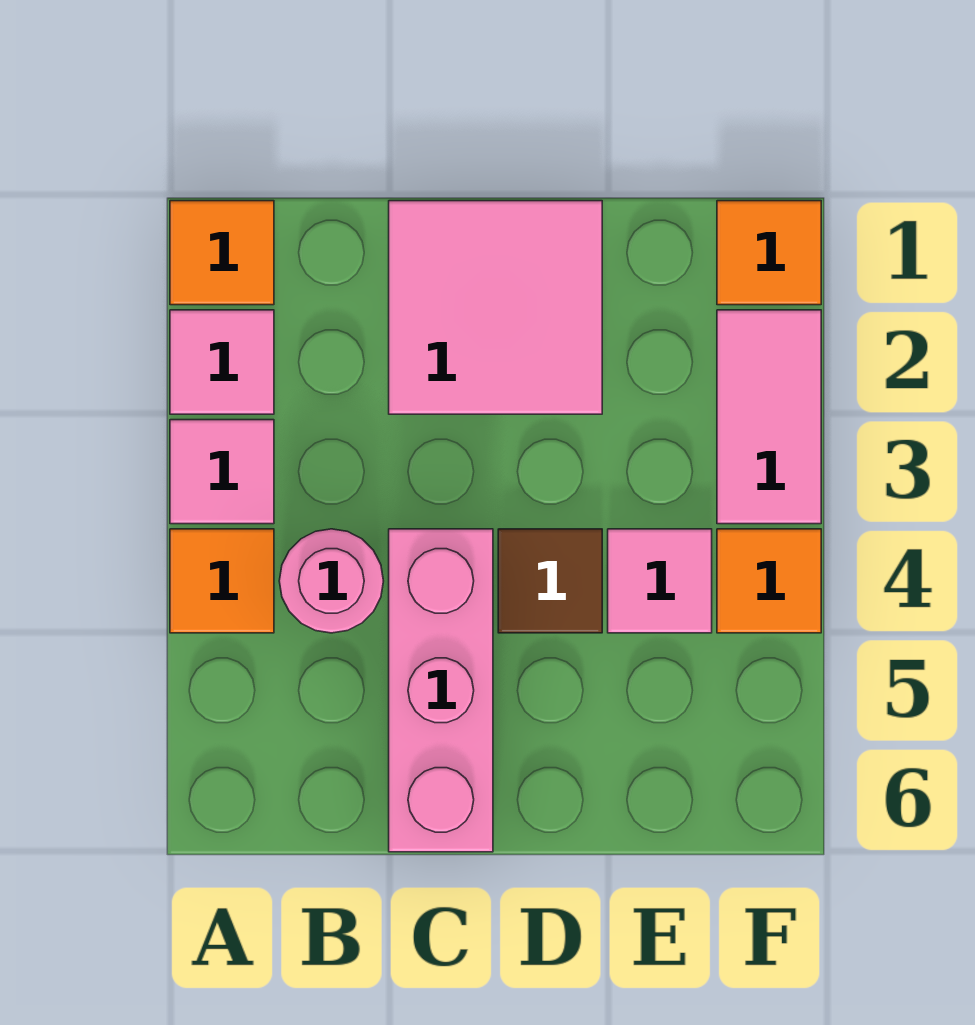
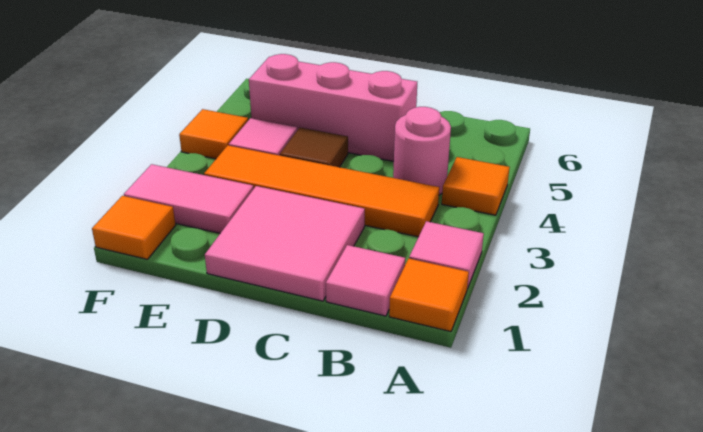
pink 1x1 tile [170,420,274,524] -> pink 1x1 tile moved to [326,245,405,316]
none -> orange 1x4 tile [204,145,439,237]
pink 1x3 brick [389,529,493,852] -> pink 1x3 brick turned to [249,54,417,161]
pink 1x2 tile [717,310,821,524] -> pink 1x2 tile turned to [124,164,254,233]

